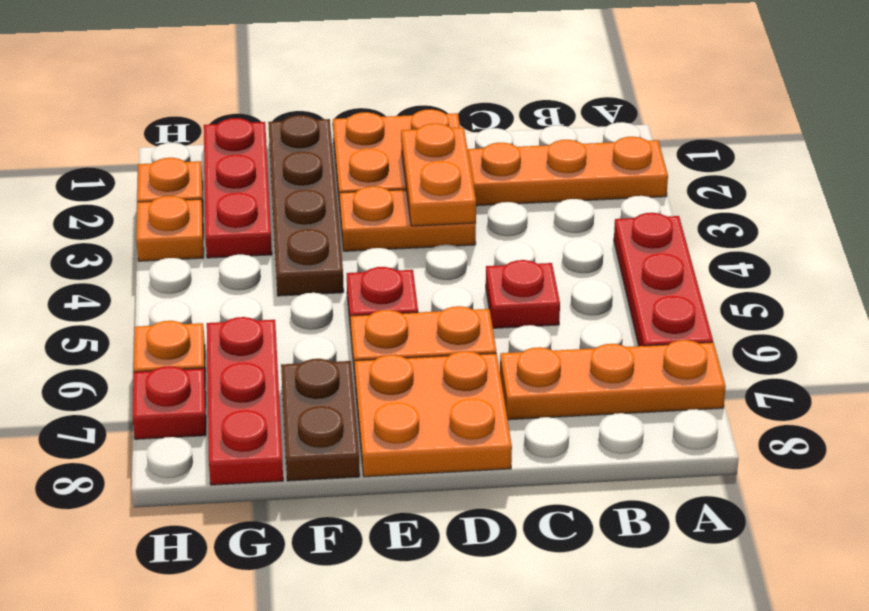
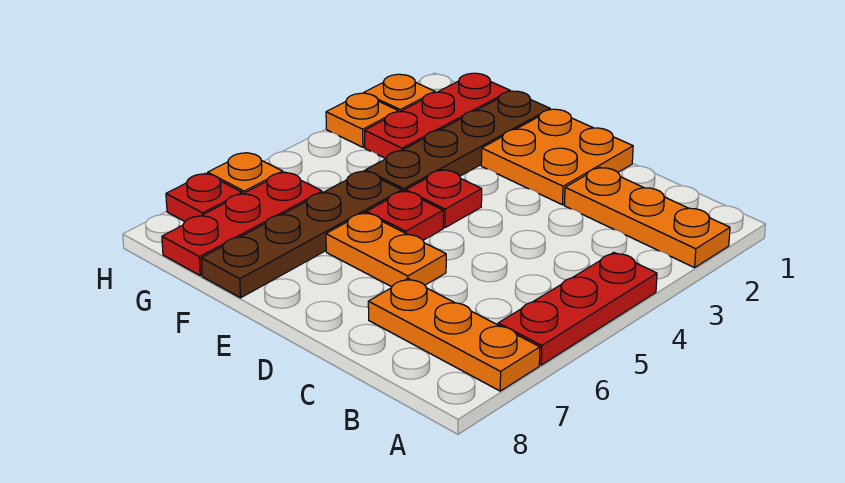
red 1x1 plate [486,260,560,328] -> red 1x1 plate moved to [406,170,482,228]
orange 1x2 plate [401,123,476,226] -> none
orange 1x2 plate [339,186,476,251] -> none
orange 2x2 plate [354,351,512,477] -> none
brown 1x2 plate [281,359,360,481] -> brown 1x4 plate [201,171,402,298]

